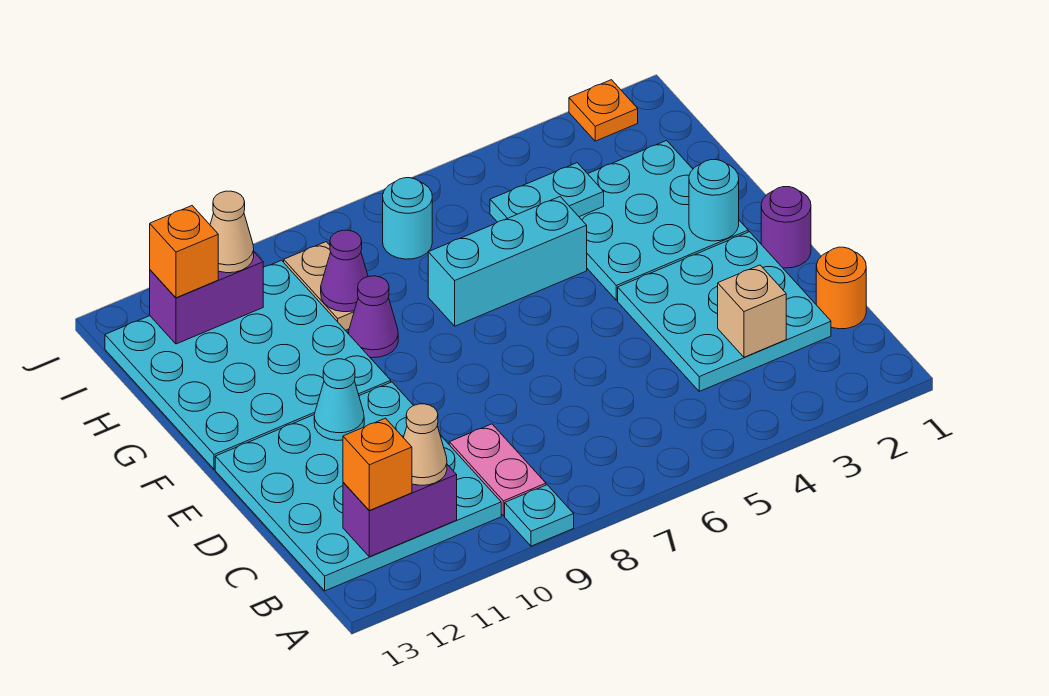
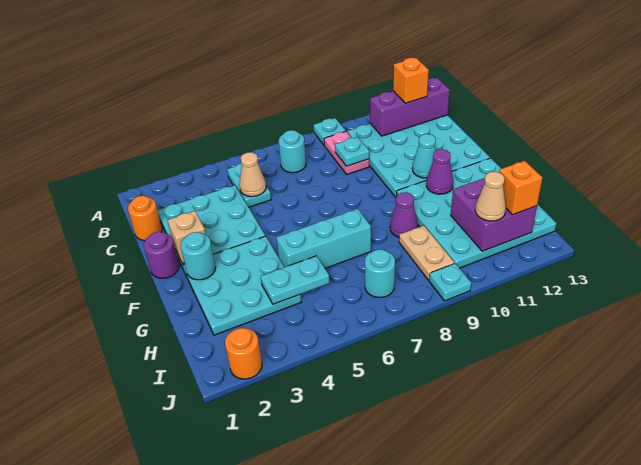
none -> cyan 1x2 plate [227,163,271,207]
none -> cyan 1x1 round brick [279,130,306,173]
purple 1x2 brick [343,465,457,557] -> purple 1x3 brick [370,78,450,136]
tan 1x1 cone [404,404,447,485] -> tan 1x1 cone moved to [239,152,266,197]
tan 1x1 brick [718,265,786,357] -> tan 1x1 brick moved to [168,211,206,264]
none -> cyan 1x1 plate [335,137,369,166]
purple 1x1 cone [321,230,368,312] -> purple 1x1 cone moved to [426,149,453,194]
purple 1x2 brick [150,252,263,344] -> purple 2x2 brick [451,178,537,251]
orange 1x1 plate [569,80,638,141] -> orange 1x1 round brick [225,328,262,379]
none -> cyan 1x1 plate [429,263,471,301]

